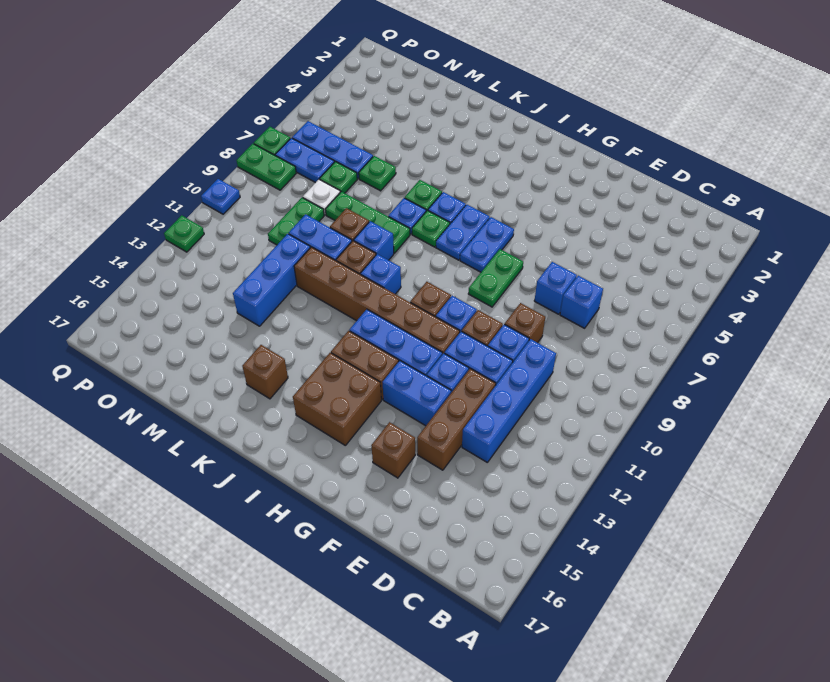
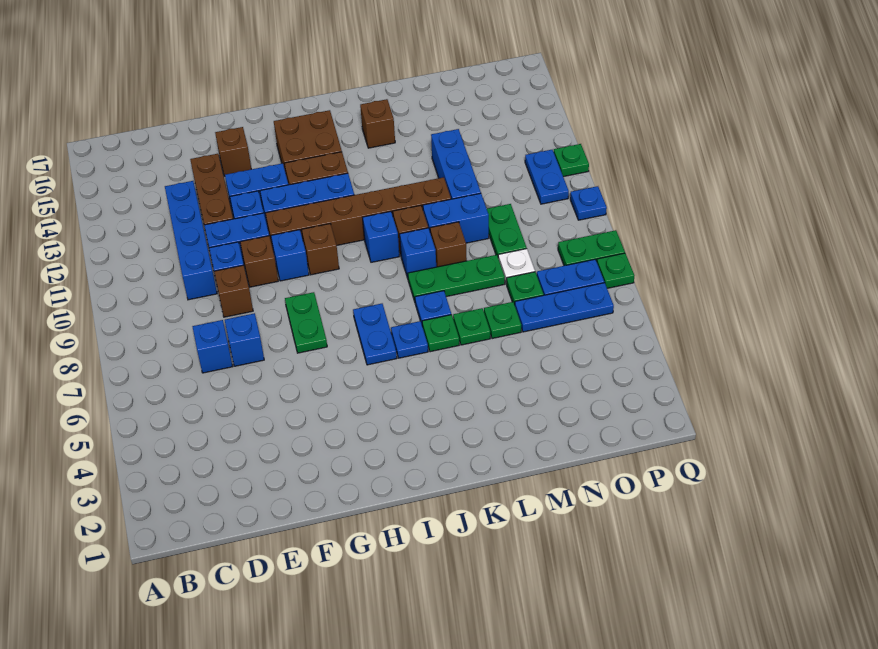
blue 1x2 plate [460,217,514,272] -> blue 1x2 plate moved to [525,150,569,204]
green 1x1 plate [412,210,450,247] -> green 1x1 plate moved to [453,308,490,345]

